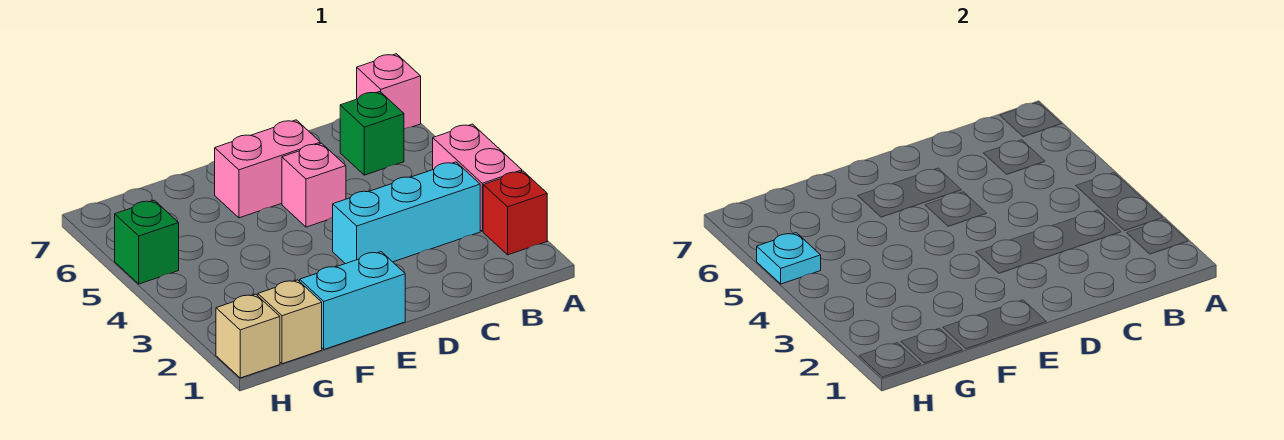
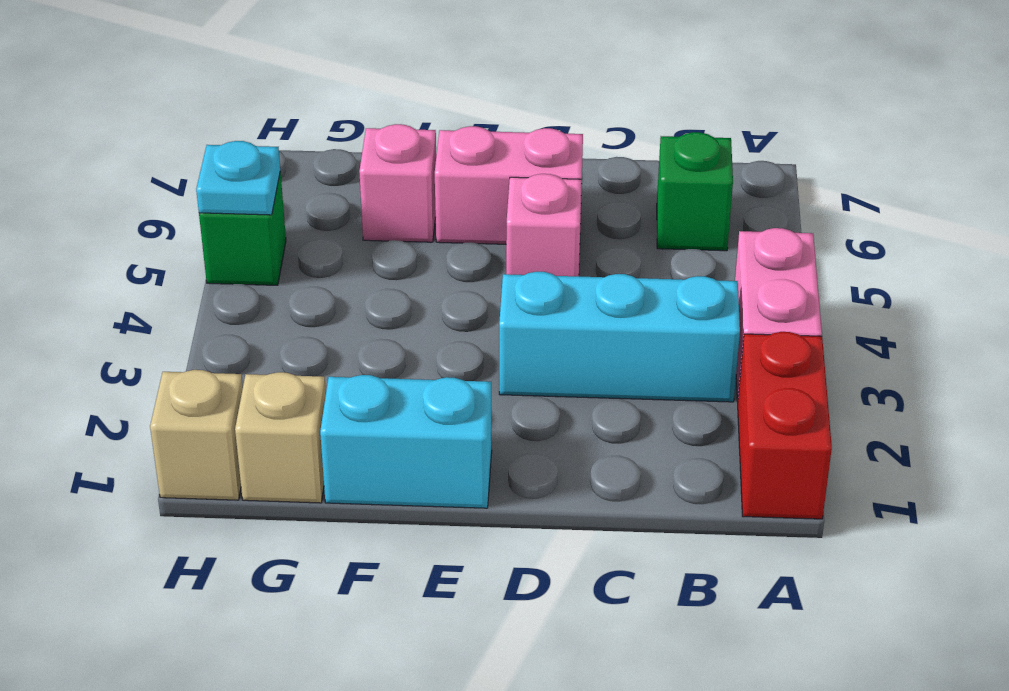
red 1x1 brick [483,171,547,255] -> red 1x2 brick [738,332,832,519]
pink 1x1 brick [357,54,421,129] -> pink 1x1 brick moved to [359,124,436,242]

